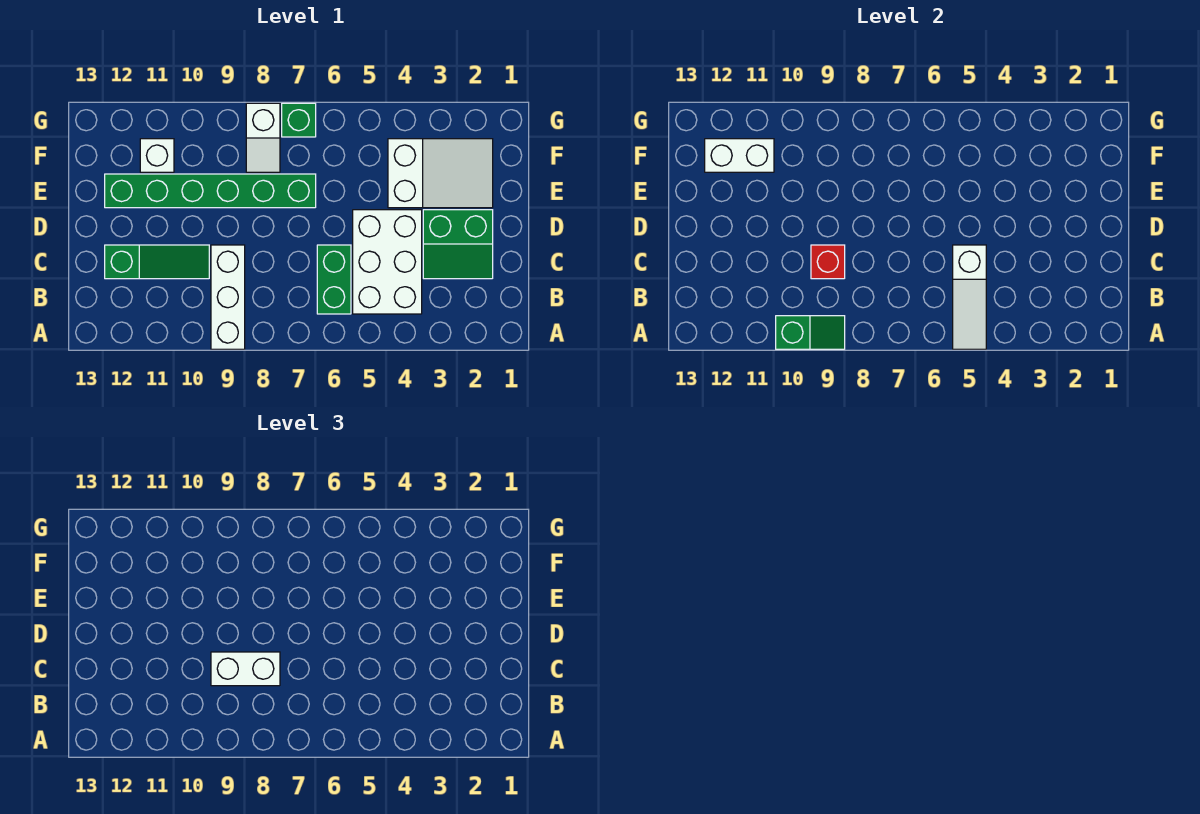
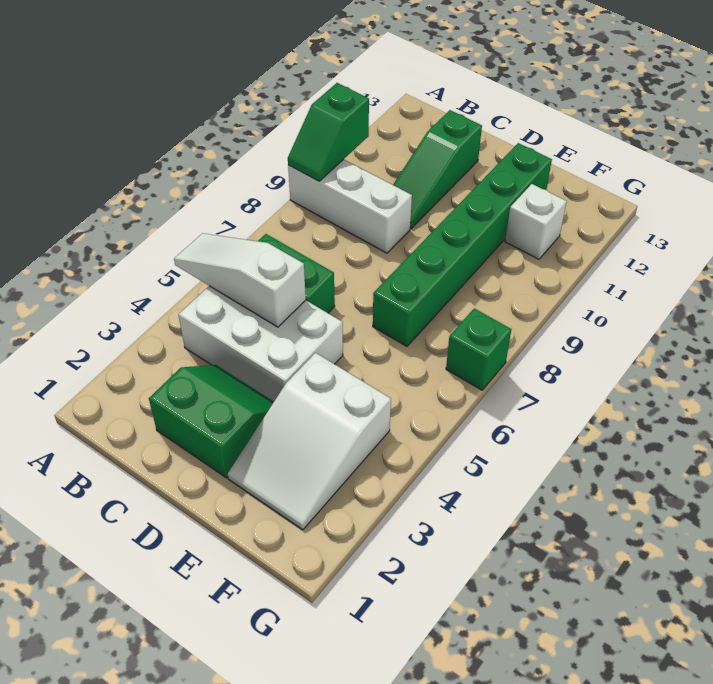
green 2x2 slope [423,210,493,279] -> green 2x2 slope turned to [149,365,274,478]
white 1x2 brick [211,652,280,686] -> none
red 1x1 brick [811,245,845,279] -> none
white 1x2 slope [246,103,280,172] -> none
white 1x2 brick [705,139,774,172] -> none

